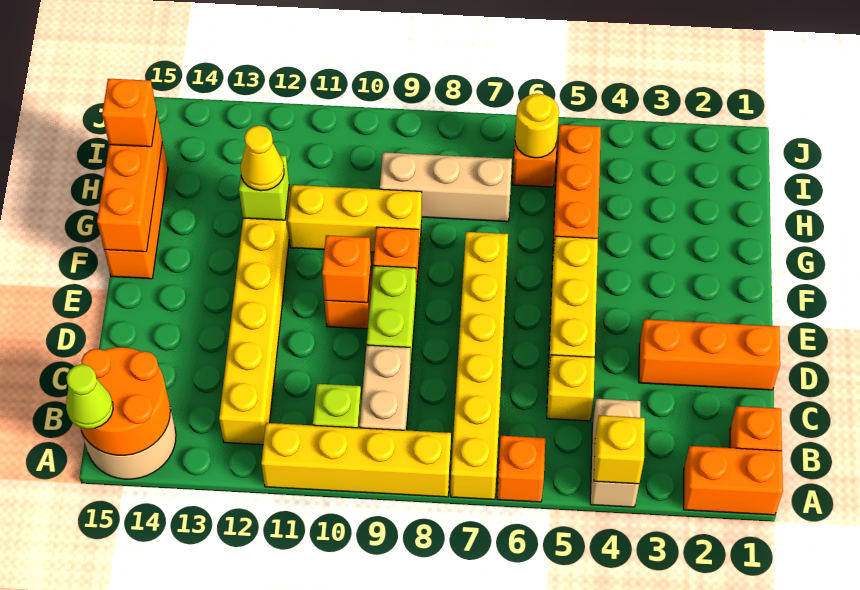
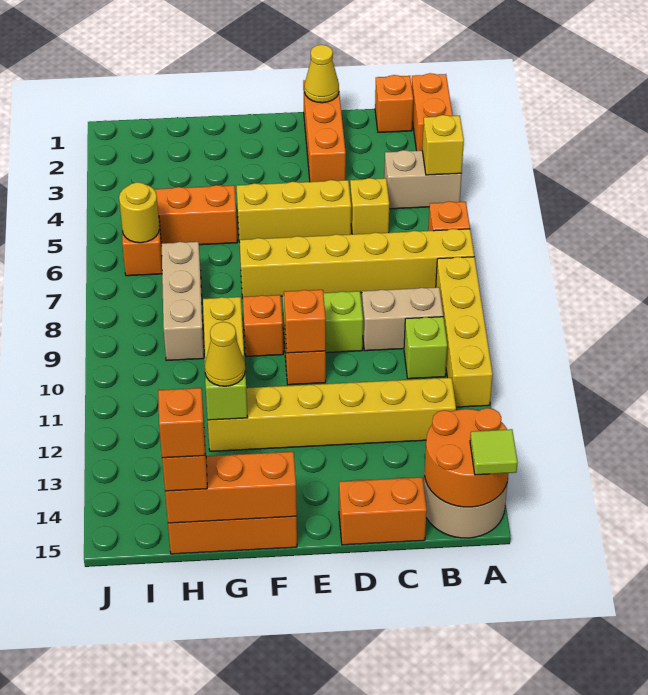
lime 1x1 cone [66,364,113,429] -> lime 1x1 tile [470,429,518,475]
none -> orange 1x2 brick [339,477,427,545]
none -> yellow 1x1 cone [304,45,339,103]
none -> orange 1x1 brick [158,388,205,458]

